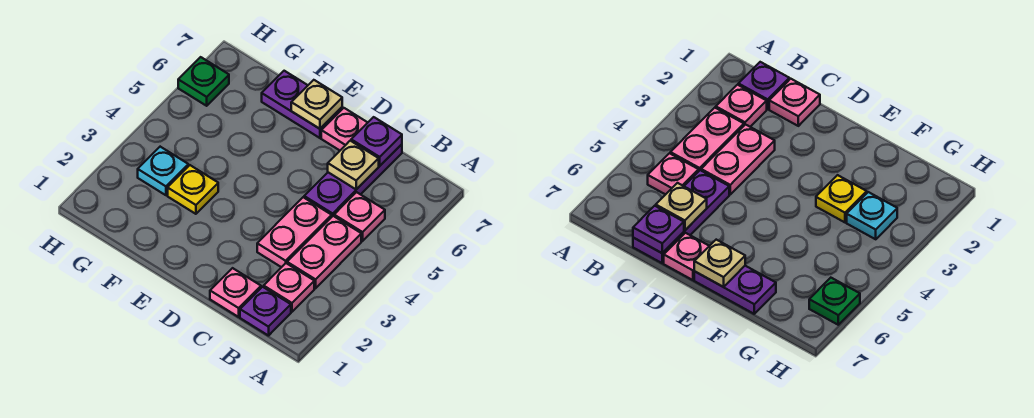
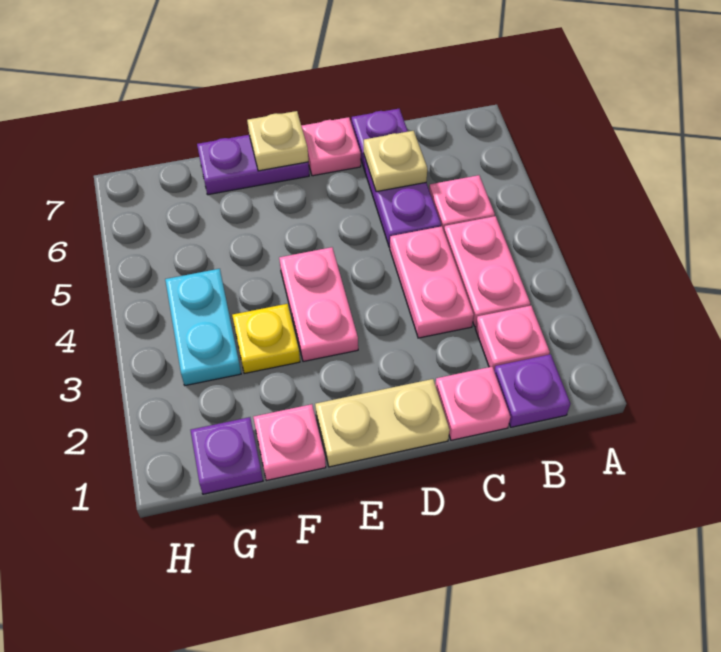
purple 1x1 plate [351,117,402,166] -> purple 1x1 plate moved to [191,417,263,494]
none -> tan 1x2 plate [315,379,450,467]
none -> pink 1x2 plate [279,247,358,362]
none -> pink 1x1 plate [253,404,326,481]
cyan 1x1 plate [138,147,188,195] -> cyan 1x2 plate [165,269,241,386]
green 1x1 plate [178,57,229,106] -> none

